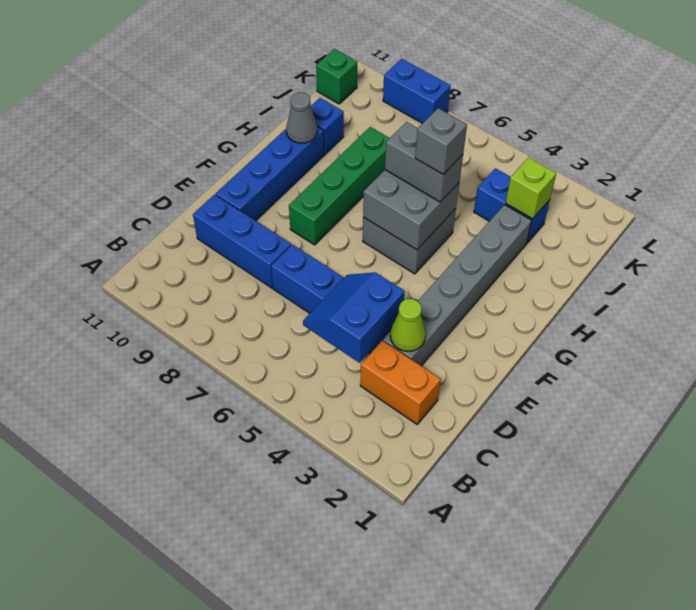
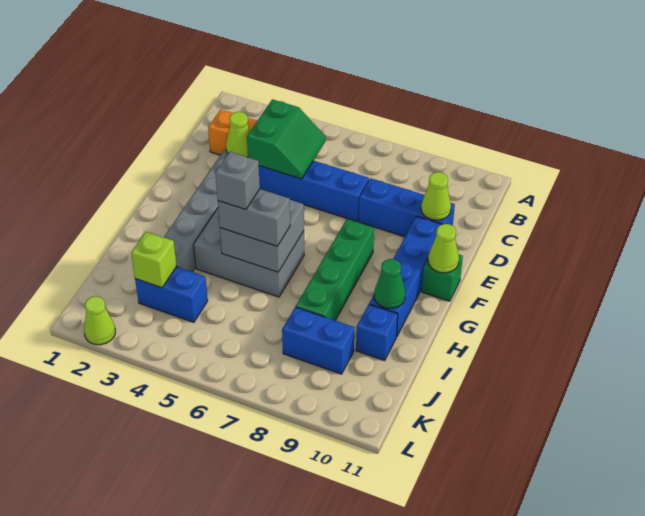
blue 2x2 slope [303,272,405,363] -> green 2x2 slope [247,99,326,179]
none -> lime 1x1 cone [421,172,451,220]
none -> lime 1x1 cone [428,224,459,273]
grey 2x2 brick [363,209,456,274] -> grey 2x3 brick [193,208,304,297]
grey 1x1 cone [286,93,317,143] -> green 1x1 cone [374,259,406,308]
green 1x1 brick [316,49,357,104] -> green 1x1 brick moved to [422,255,463,301]
none -> lime 1x1 cone [84,296,115,345]
blue 1x2 brick [383,59,451,124] -> blue 1x2 brick moved to [282,307,354,374]

